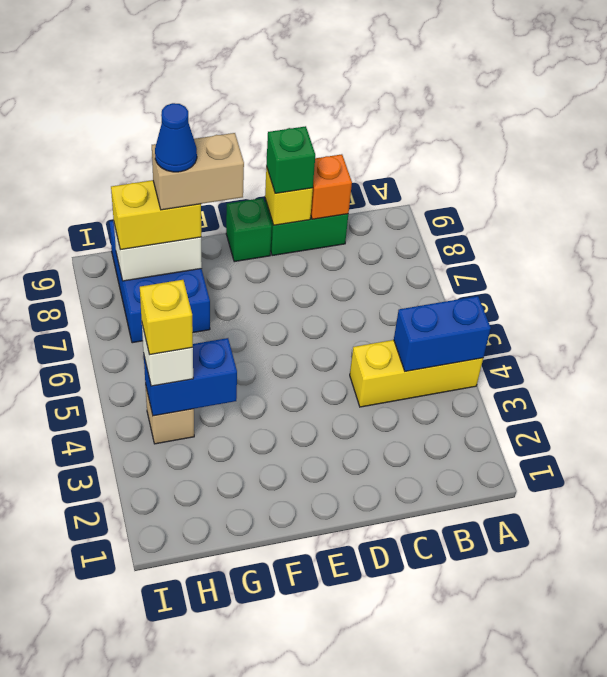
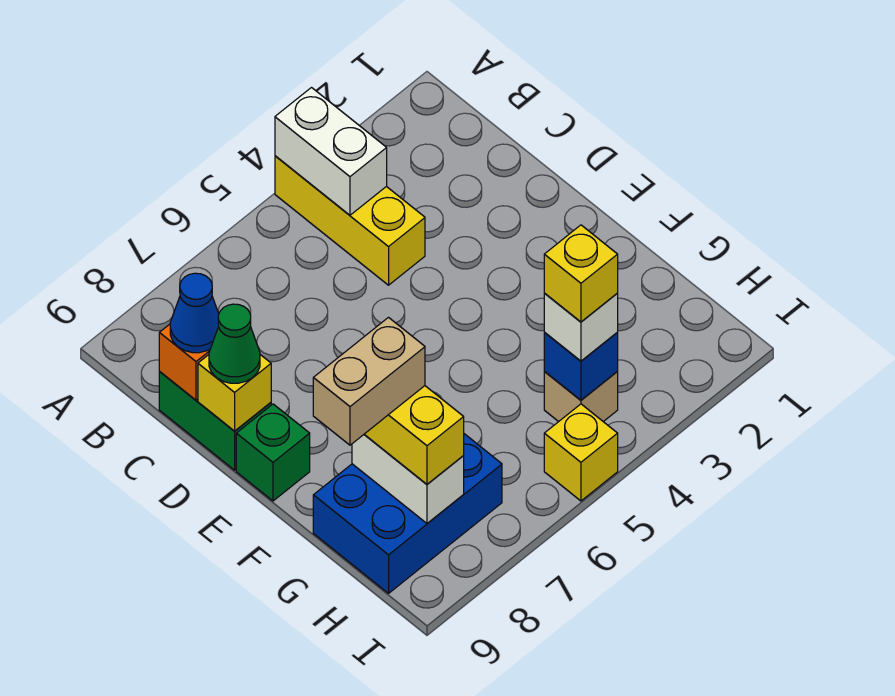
blue 1x2 brick [394,296,491,371] -> white 1x2 brick [275,88,387,215]
green 1x1 brick [266,126,315,193] -> green 1x1 cone [209,304,260,383]
tan 1x2 brick [152,133,244,210] -> tan 1x2 brick turned to [313,318,425,445]
blue 1x2 brick [144,338,237,416] -> blue 1x1 brick [544,333,618,400]
blue 1x1 cone [155,103,197,172] -> blue 1x1 cone moved to [170,273,219,353]
none -> yellow 1x1 brick [544,404,618,501]

